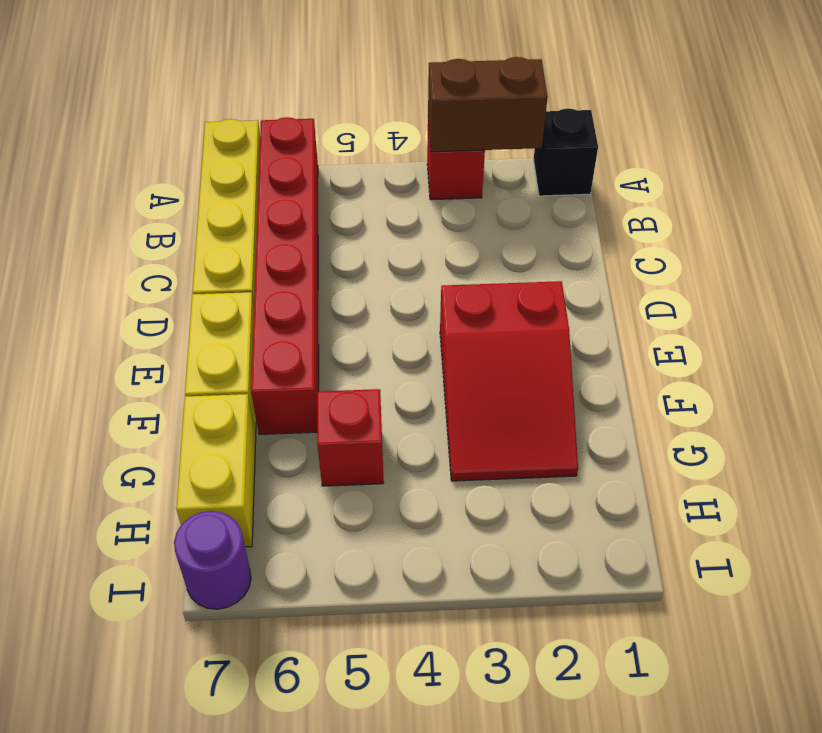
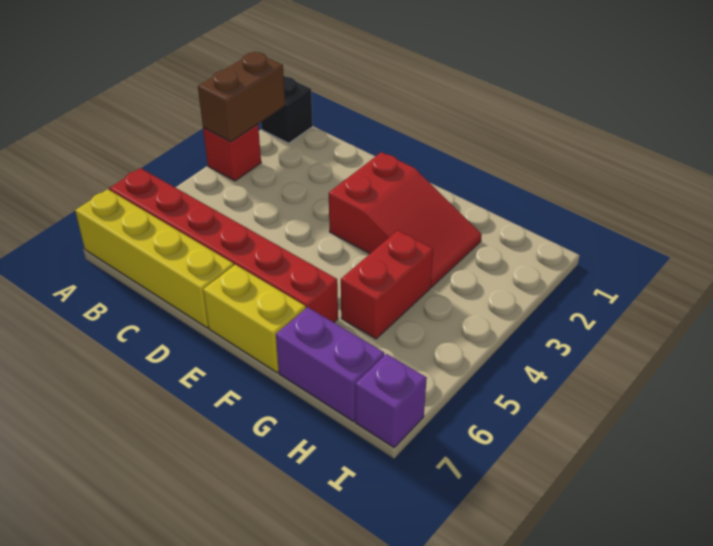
red 1x1 brick [317,389,384,486] -> red 1x2 brick [341,230,433,339]
yellow 1x2 brick [176,394,256,547] -> purple 1x2 brick [276,307,384,421]
purple 1x1 round brick [174,511,251,609] -> purple 1x1 brick [355,354,427,447]

